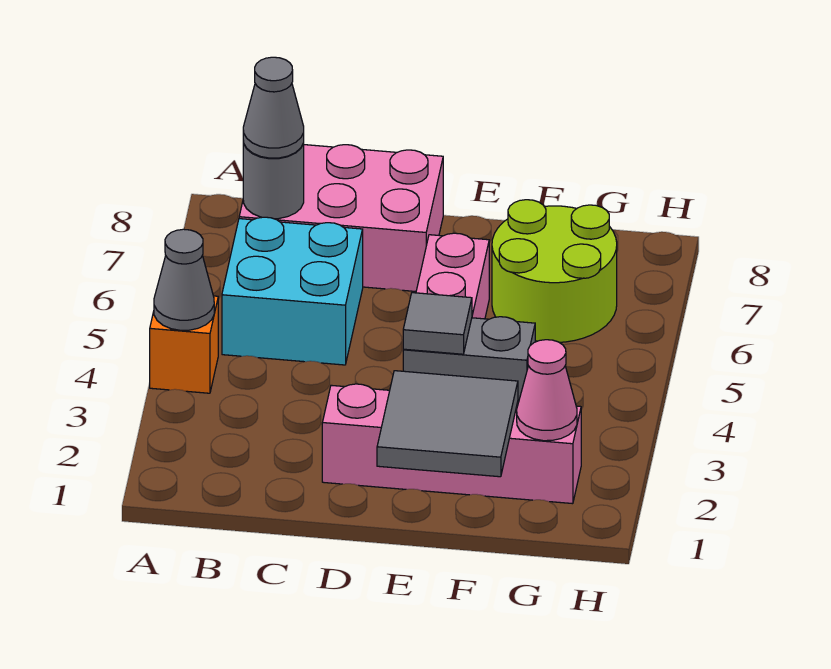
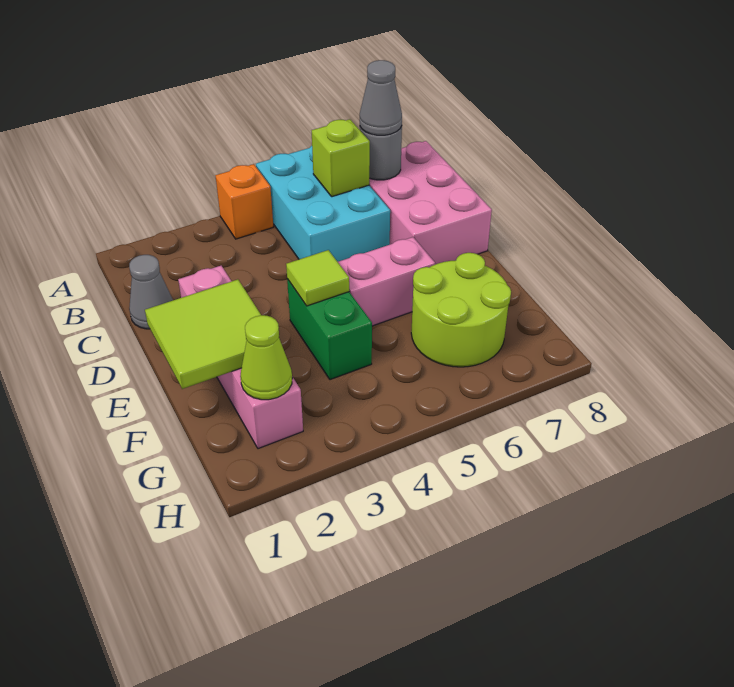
grey 1x1 cone [154,229,214,330] -> grey 1x1 cone moved to [129,255,173,329]
cyan 2x2 brick [222,217,363,365] -> cyan 2x3 brick [256,146,390,262]
none -> lime 1x1 brick [312,119,370,197]
grey 2x2 tile [377,371,518,477] -> lime 2x2 tile [145,279,261,389]
grey 1x2 brick [403,317,535,401] -> green 1x2 brick [287,279,372,380]
grey 1x1 tile [403,293,472,354] -> lime 1x1 tile [286,250,349,306]
pink 1x1 cone [517,340,577,441] -> lime 1x1 cone [240,315,292,400]

